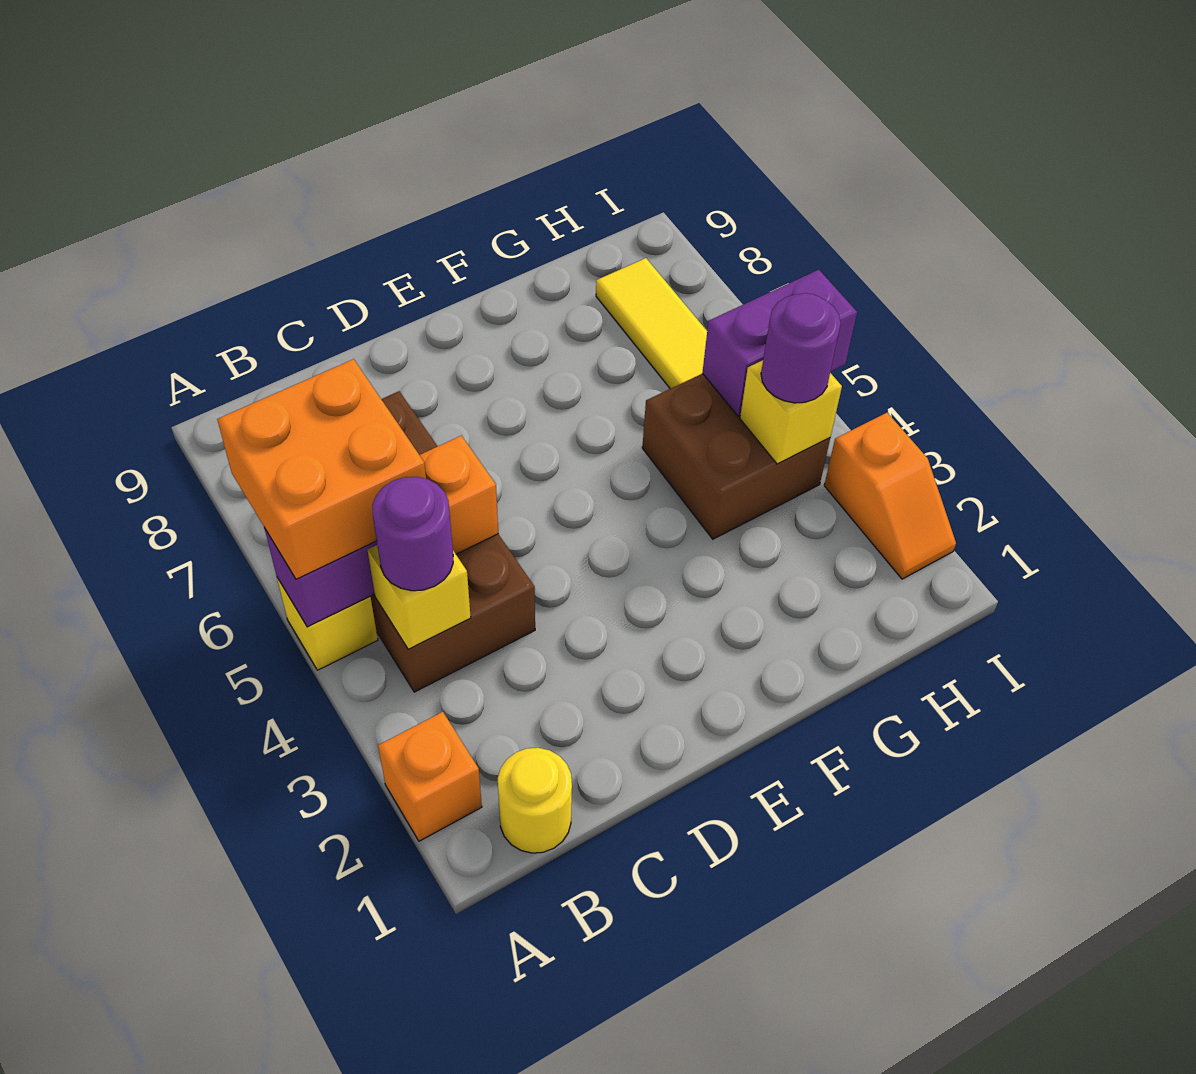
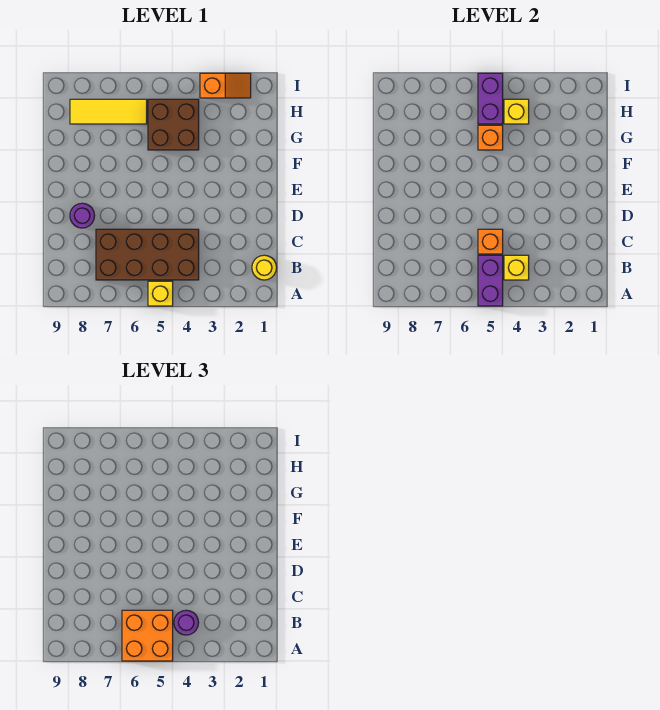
orange 1x1 brick [378,712,482,841] -> orange 1x1 brick moved to [478,125,503,150]
purple 1x1 round brick [761,293,841,403] -> purple 1x1 round brick moved to [70,203,95,228]

